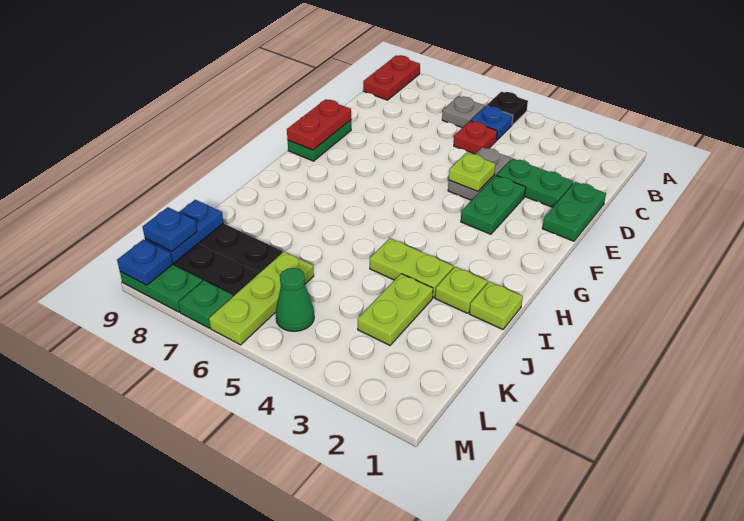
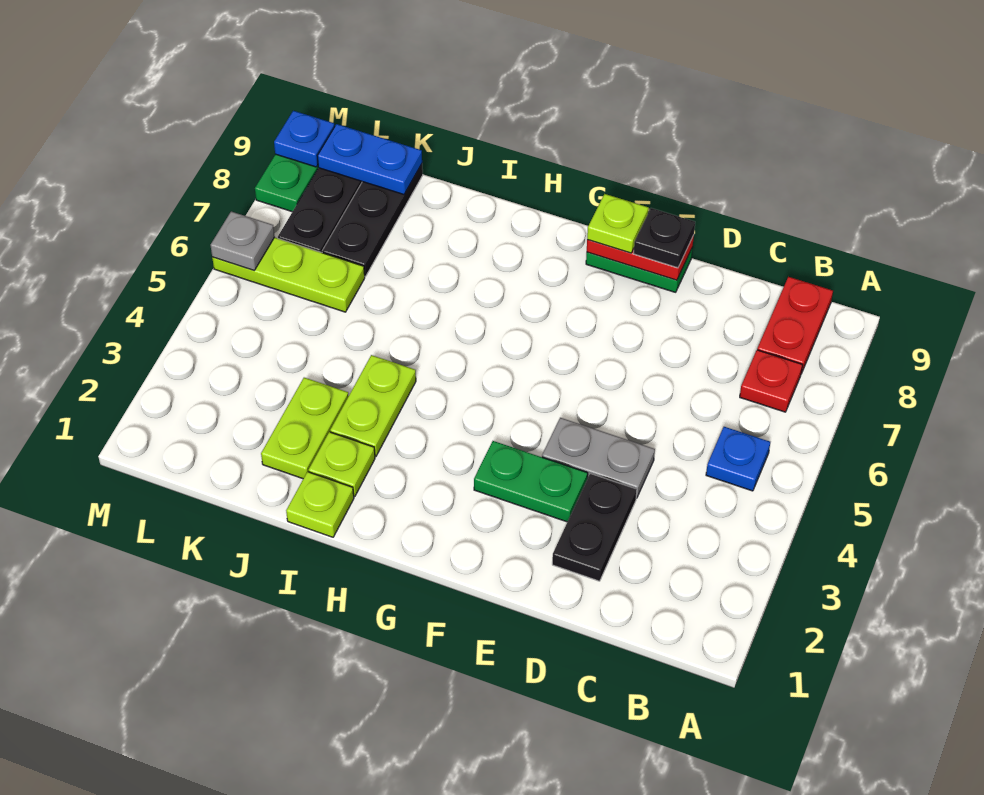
black 1x1 plate [487,92,528,125] -> black 1x1 plate moved to [634,208,695,268]
red 1x2 plate [363,55,420,100] -> red 1x2 plate turned to [757,277,833,374]
grey 1x1 plate [442,96,485,128] -> grey 1x1 plate moved to [211,211,275,270]
red 1x1 plate [454,121,497,154] -> red 1x1 plate moved to [740,350,802,412]
green 1x2 plate [542,182,606,241] -> none
green 1x2 plate [497,158,573,207] -> black 1x2 plate [552,474,637,581]
lime 1x1 plate [449,153,496,191] -> lime 1x1 plate moved to [587,194,648,253]
lime 1x2 plate [358,274,433,345] -> lime 1x2 plate turned to [261,378,348,479]
green 1x1 cone [275,268,314,331] -> none
blue 1x1 plate [143,207,197,251] -> none
green 1x1 plate [178,280,233,328] -> none

